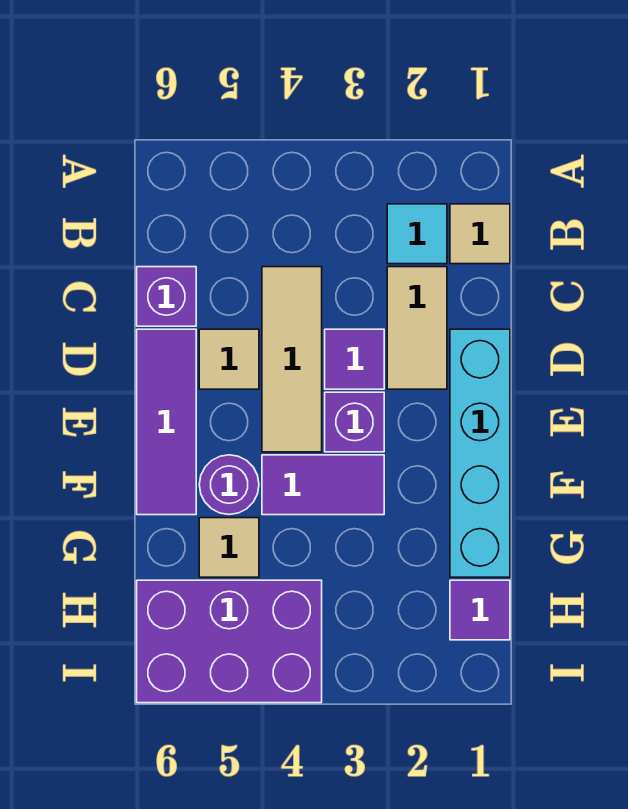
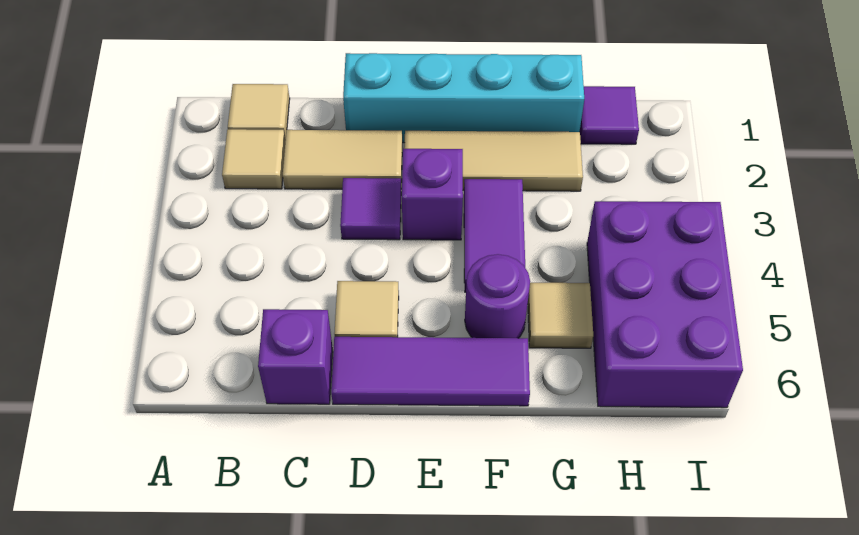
cyan 1x1 tile [387,204,447,264] -> tan 1x1 tile [222,129,285,189]
tan 1x3 tile [262,267,322,452] -> tan 1x3 tile moved to [404,131,583,191]

